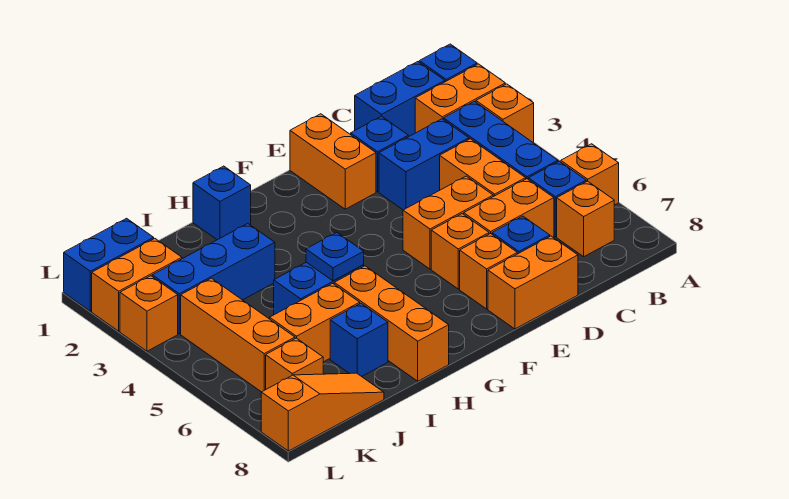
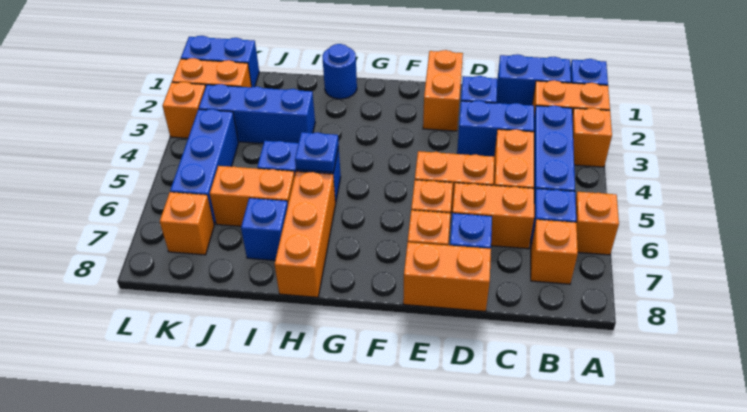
blue 1x1 brick [193,166,251,240] -> blue 1x1 round brick [322,44,357,99]
orange 1x3 slope [261,373,384,451] -> none
orange 1x3 brick [181,278,295,392] -> blue 1x3 brick [170,109,238,224]

